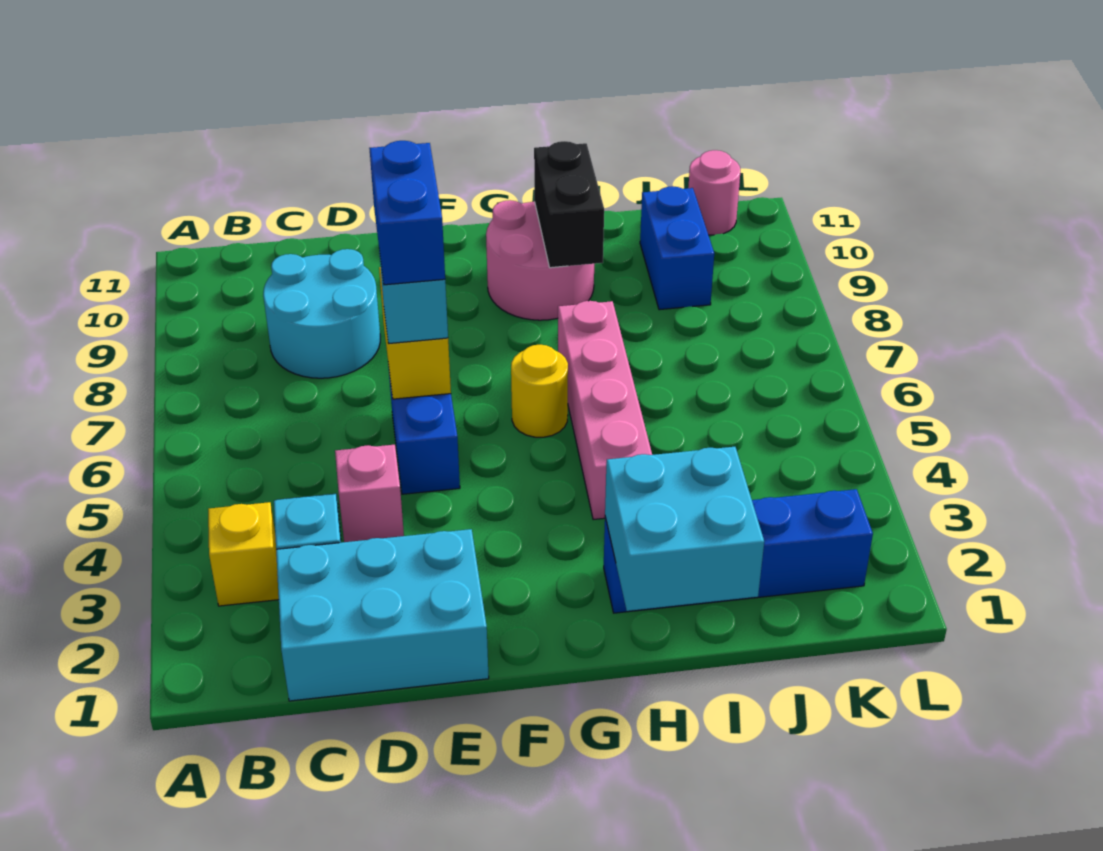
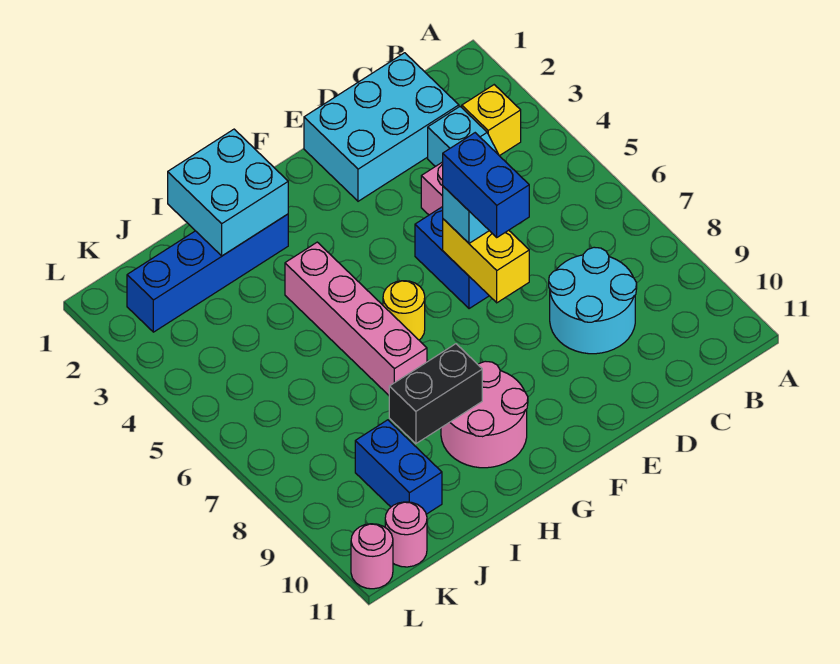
black 1x2 brick [534,141,604,268] -> black 1x2 brick turned to [389,344,482,444]
none -> pink 1x1 round brick [351,524,393,589]

